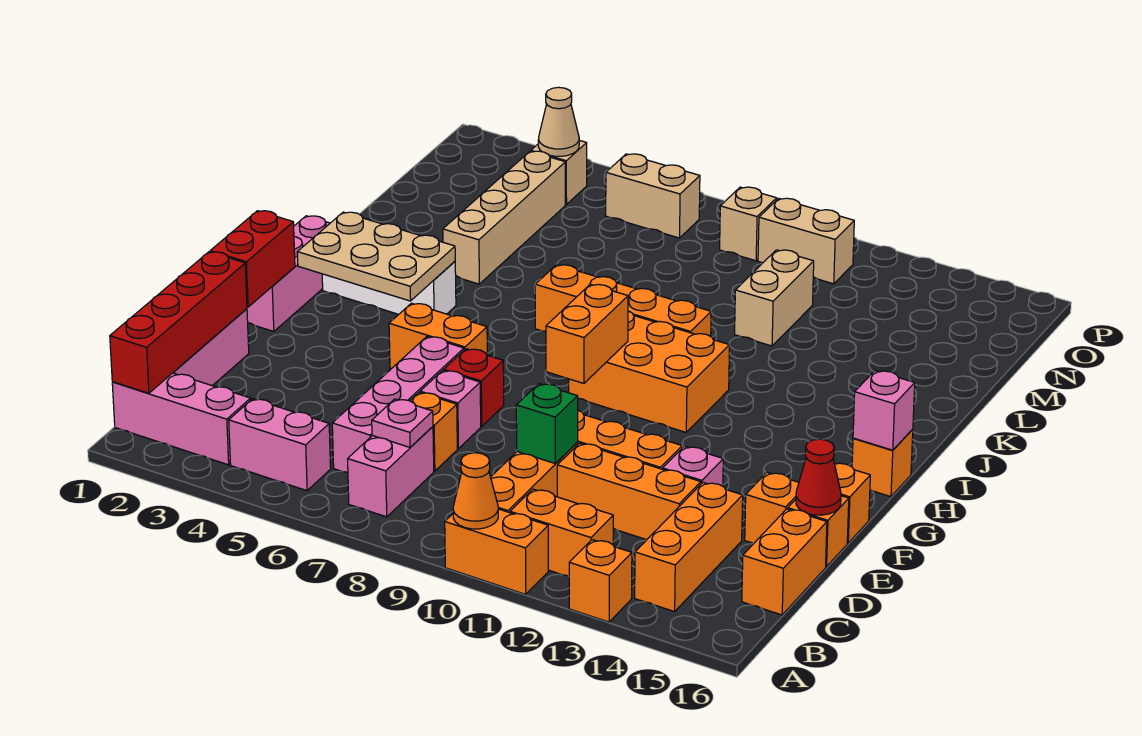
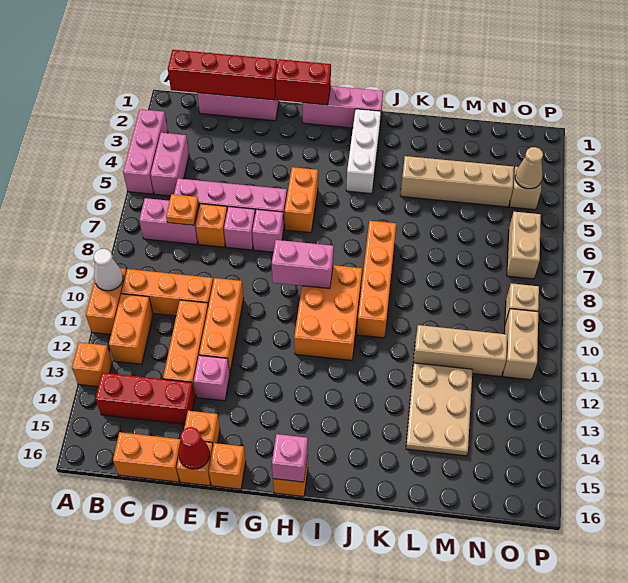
orange 1x1 cone [453,453,498,529] -> white 1x1 cone [94,249,123,291]
pink 1x3 brick [112,373,251,465] -> pink 1x3 brick moved to [123,109,168,194]
orange 1x3 brick [635,482,743,612] -> red 1x3 brick [95,373,195,424]
pink 1x1 plate [372,399,433,447] -> orange 1x1 plate [166,194,199,225]
green 1x1 brick [516,384,578,464] -> none
red 1x1 brick [444,349,504,426] -> pink 1x1 brick [252,209,284,252]
orange 1x2 brick [546,284,628,383] -> pink 1x2 brick [272,240,334,289]
tan 2x3 plate [297,212,455,301] -> tan 2x3 plate moved to [406,363,472,456]
tan 1x2 brick [735,250,814,346] -> tan 1x3 brick [413,325,507,377]

